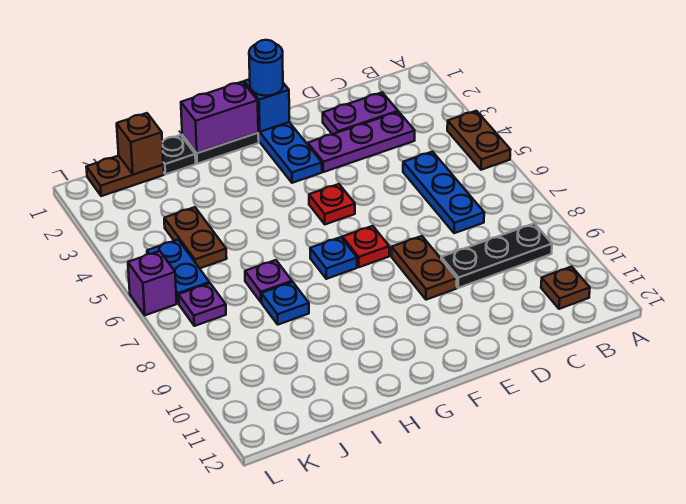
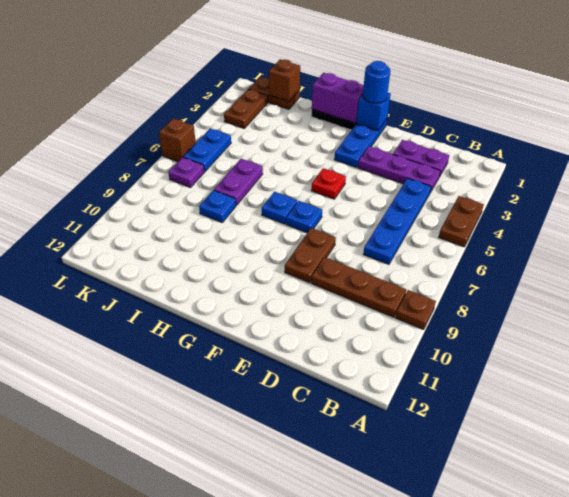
black 1x3 plate [441,223,552,288] -> brown 1x3 plate [311,257,406,317]
brown 1x1 plate [541,267,590,309] -> brown 1x1 plate moved to [396,290,436,330]
blue 1x3 plate [403,152,484,233] -> blue 1x4 plate [363,178,431,264]
red 1x1 plate [342,226,389,267] -> blue 1x1 plate [286,201,322,233]
black 1x1 plate [162,135,196,174] -> none
purple 1x1 plate [245,260,292,302] -> purple 1x2 plate [214,159,263,205]
brown 1x2 plate [164,207,227,268] -> brown 1x2 plate moved to [224,89,268,128]
purple 1x1 brick [128,251,177,315] -> brown 1x1 brick [159,118,196,162]

